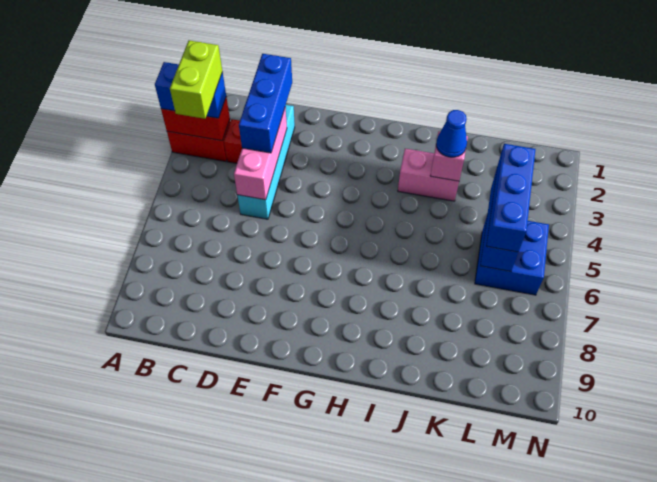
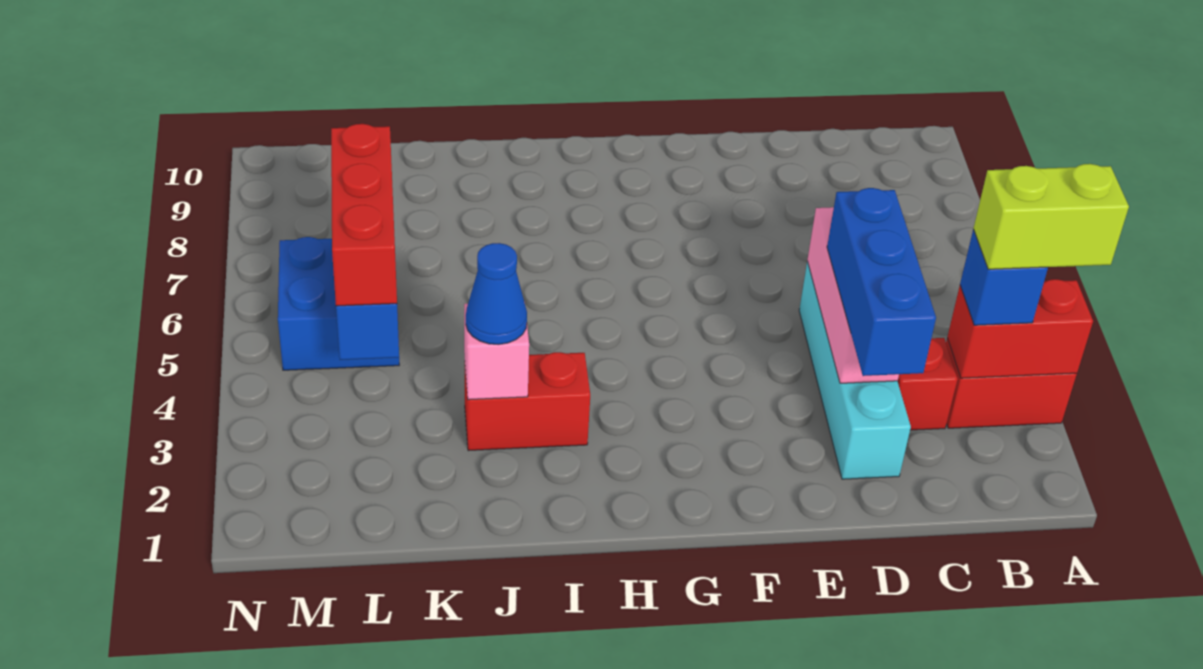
blue 1x2 brick [155,62,226,118] -> blue 1x1 brick [960,229,1048,325]
lime 1x2 brick [170,40,222,119] -> lime 1x2 brick turned to [973,164,1129,269]
pink 1x2 brick [398,149,459,201] -> red 1x2 brick [465,352,590,451]
blue 1x3 brick [486,144,536,252] -> red 1x3 brick [331,124,397,306]

